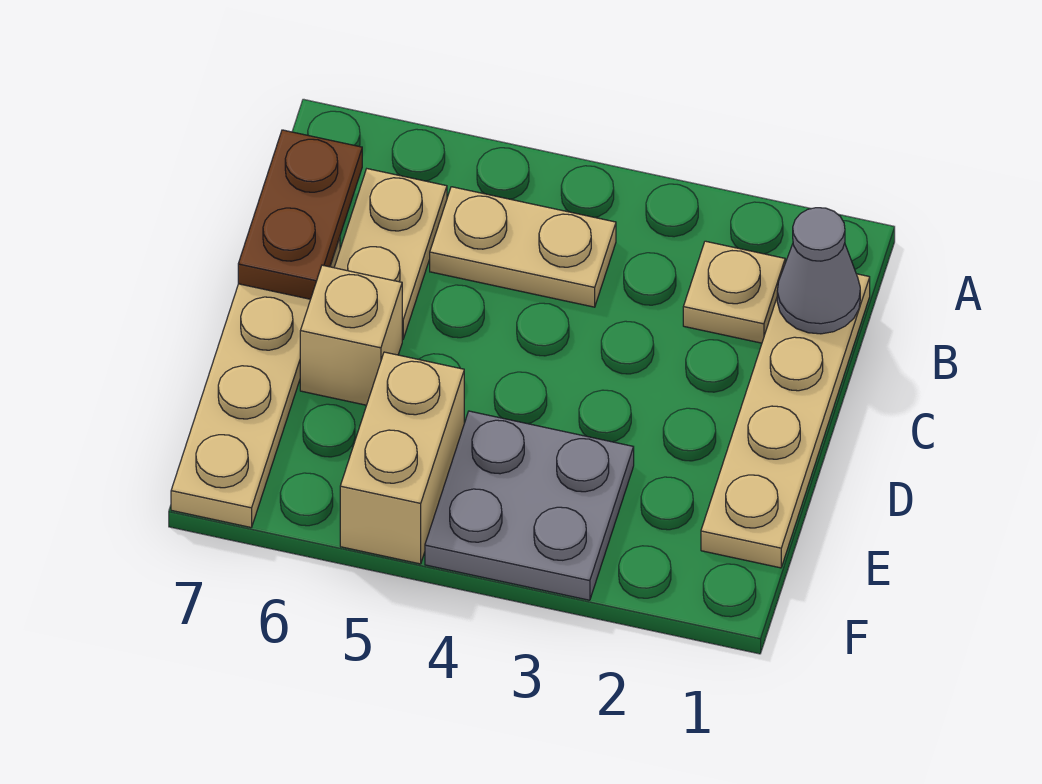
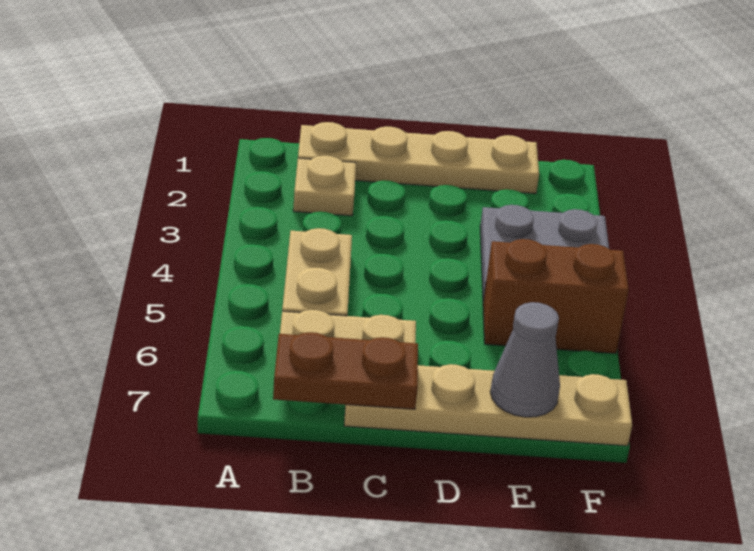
grey 1x1 cone [777,208,860,334] -> grey 1x1 cone moved to [490,302,560,417]
tan 1x1 brick [300,265,402,405] -> none
tan 1x2 brick [340,352,464,564] -> brown 1x2 brick [483,239,629,354]

